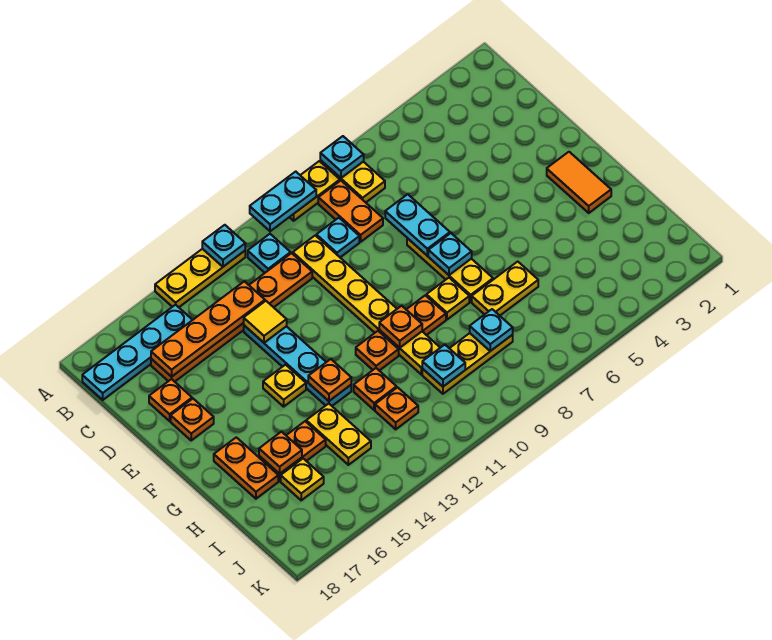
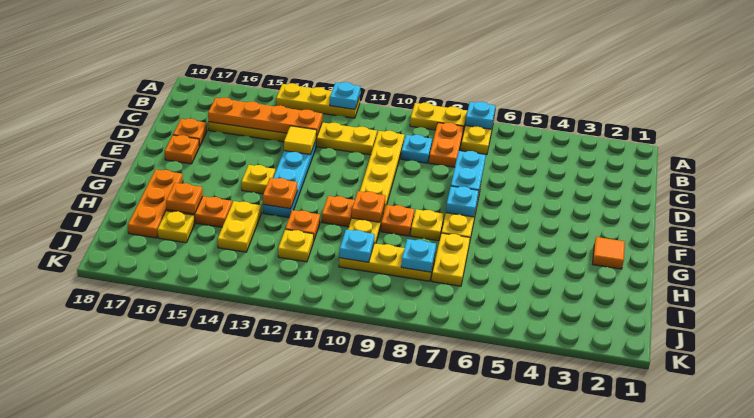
cyan 1x2 plate [250,172,316,231] -> none
cyan 1x1 plate [248,234,291,273] -> none
cyan 1x4 plate [82,305,192,400] -> none
orange 1x6 plate [151,253,312,382] -> yellow 1x6 plate [208,122,377,155]
orange 1x2 tile [547,152,611,213] -> orange 1x1 tile [593,237,625,269]
orange 1x2 plate [214,437,278,499] -> orange 1x3 plate [128,170,183,238]
yellow 1x2 plate [472,262,538,316] -> yellow 1x2 plate turned to [432,233,470,286]
orange 1x1 plate [375,387,418,429] -> yellow 1x1 plate [278,229,314,262]

